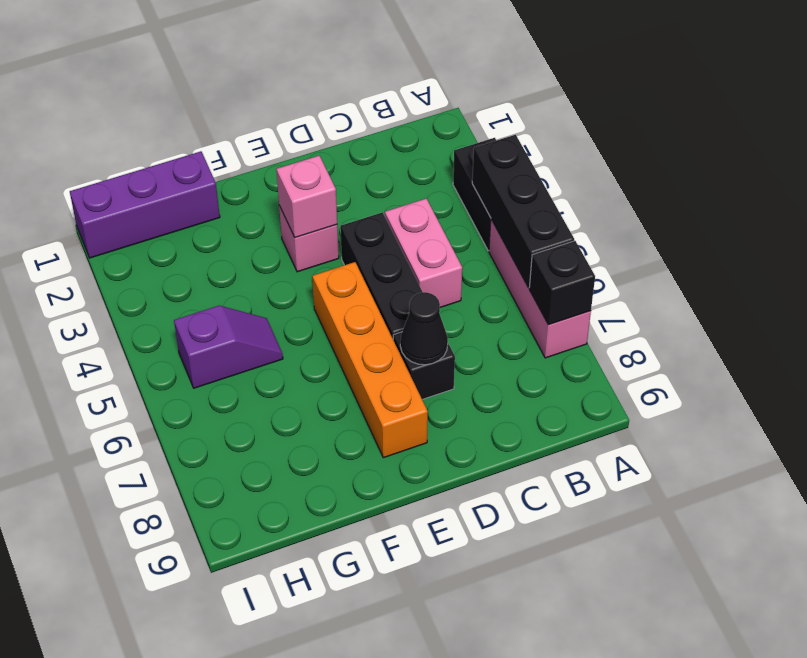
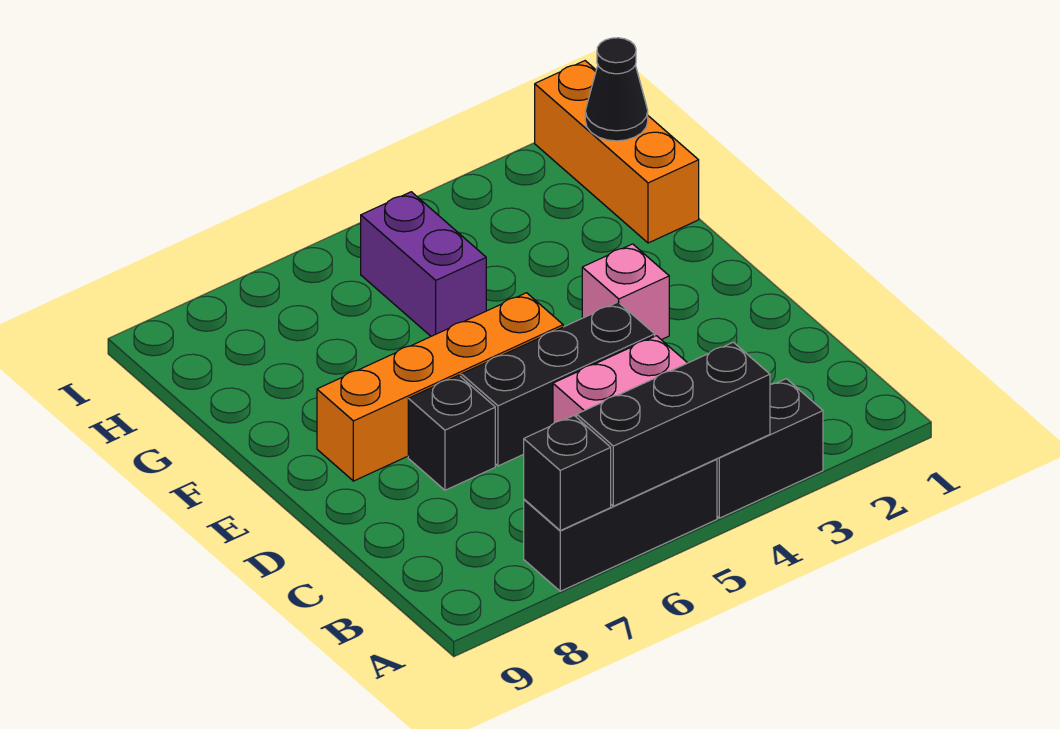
pink 1x3 brick [489,220,591,358] -> black 1x3 brick [524,459,717,591]
black 1x1 cone [400,292,448,365] -> black 1x1 cone moved to [585,38,648,141]
pink 1x1 brick [276,156,337,238] -> none
purple 1x3 brick [70,151,220,258] -> orange 1x3 brick [535,61,699,243]
purple 1x2 slope [174,306,283,388] -> purple 1x2 brick [361,192,486,336]

